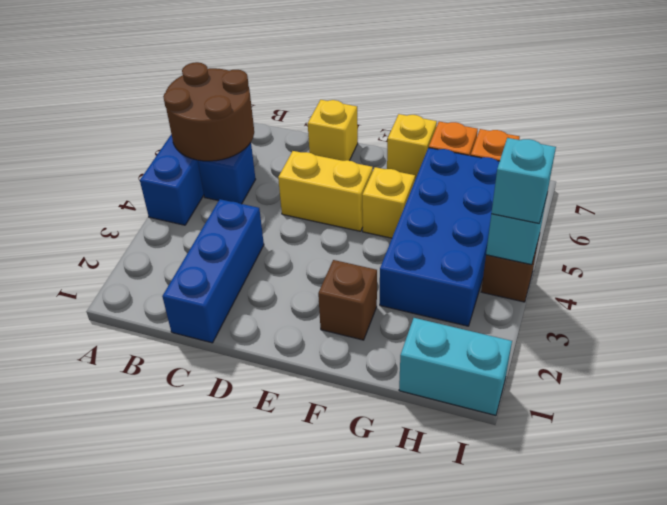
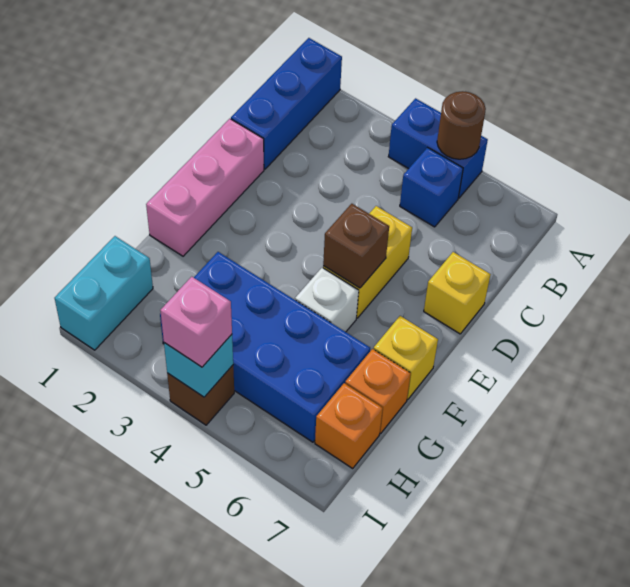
brown 2x2 round brick [163,62,254,161] -> brown 1x1 round brick [437,91,486,159]
blue 1x3 brick [162,199,264,343] -> blue 1x3 brick turned to [231,38,342,169]
none -> pink 1x3 brick [146,119,264,256]
brown 1x1 brick [318,260,377,340] -> brown 1x1 brick moved to [323,204,389,288]
yellow 1x1 brick [362,167,415,238] -> white 1x1 brick [295,268,359,332]
cyan 1x1 brick [491,138,556,223] -> pink 1x1 brick [160,277,232,367]

